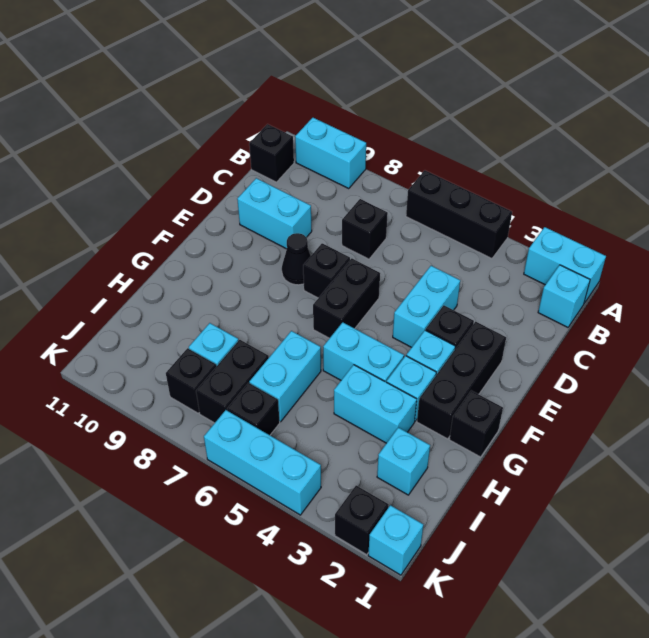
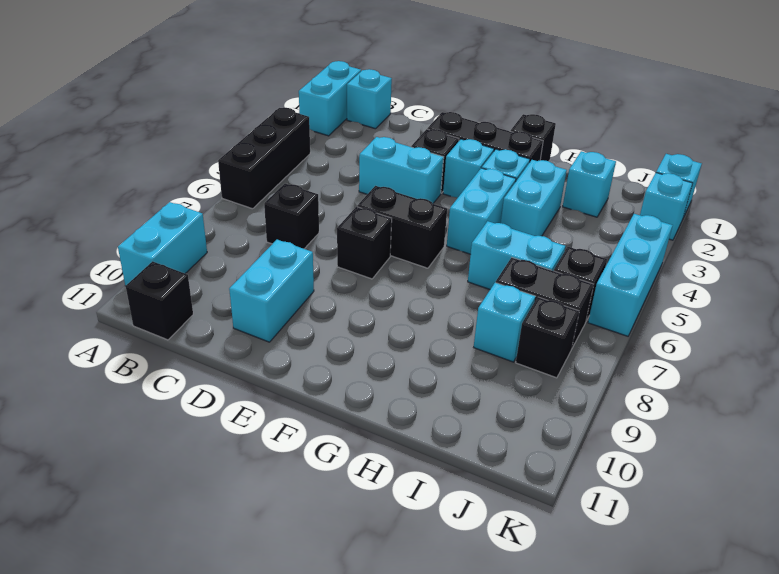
black 1x1 cone [282,233,311,285] -> none
black 1x1 brick [335,486,389,555] -> cyan 1x1 brick [640,173,693,240]

